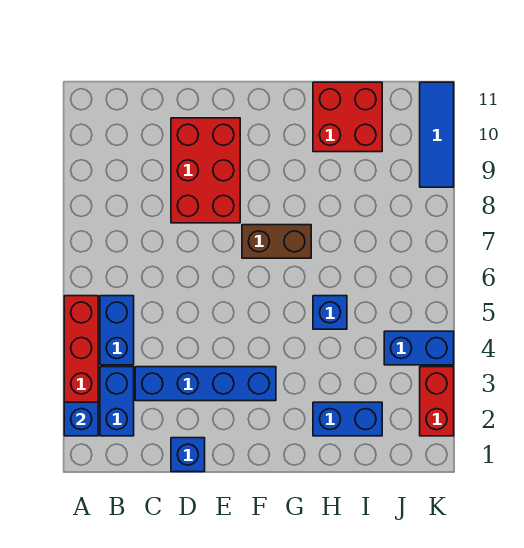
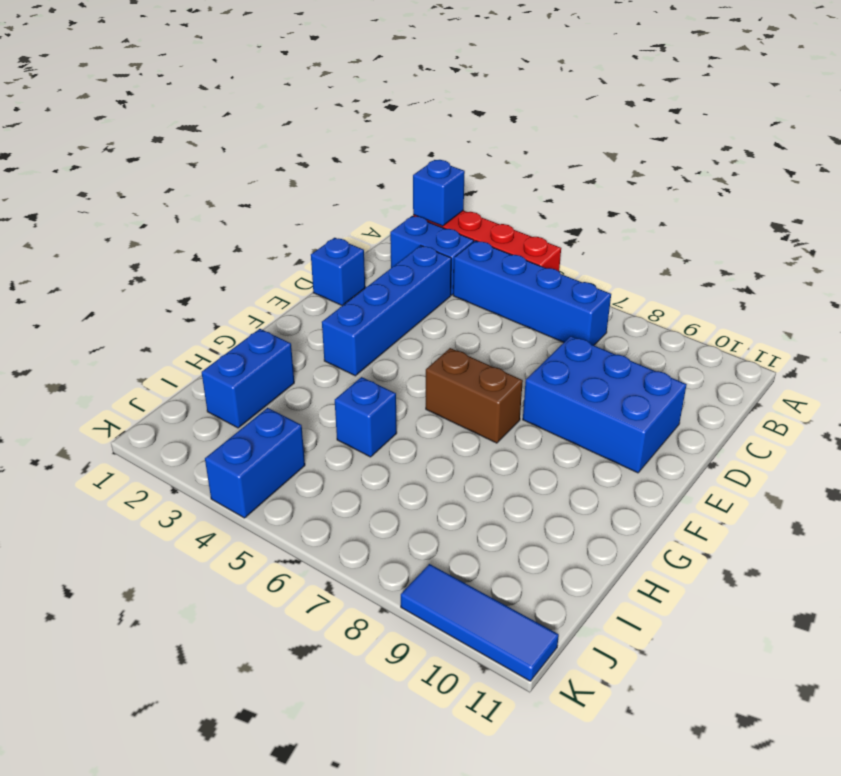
blue 1x2 brick [100,296,134,365] -> blue 1x4 brick [453,241,611,345]
red 2x3 brick [171,118,240,223] -> blue 2x3 brick [523,336,687,473]
brown 1x2 brick [242,225,311,258] -> brown 1x2 brick turned to [426,348,523,443]
red 2x2 brick [313,82,382,152] -> none
red 1x2 brick [420,367,454,436] -> none

